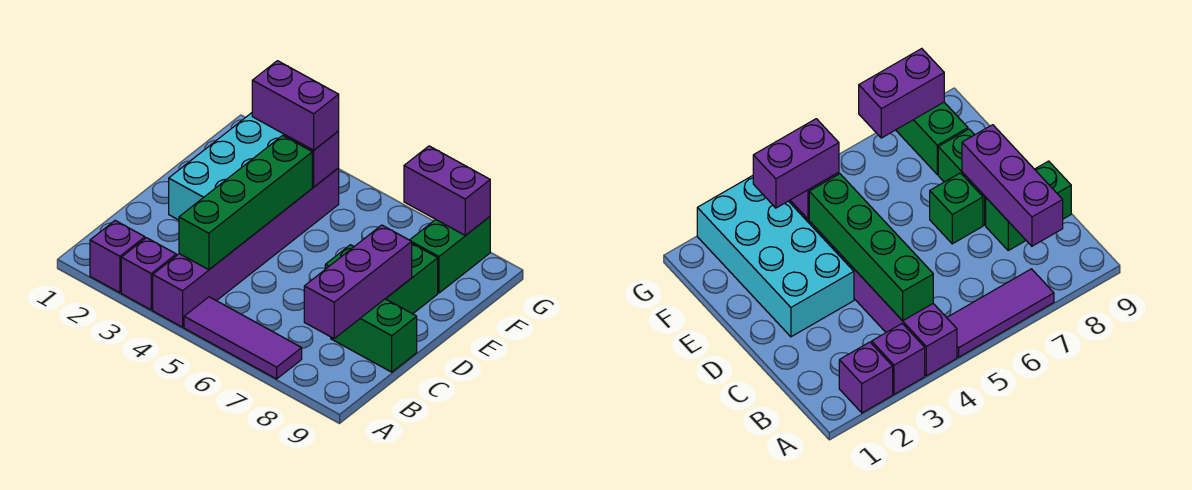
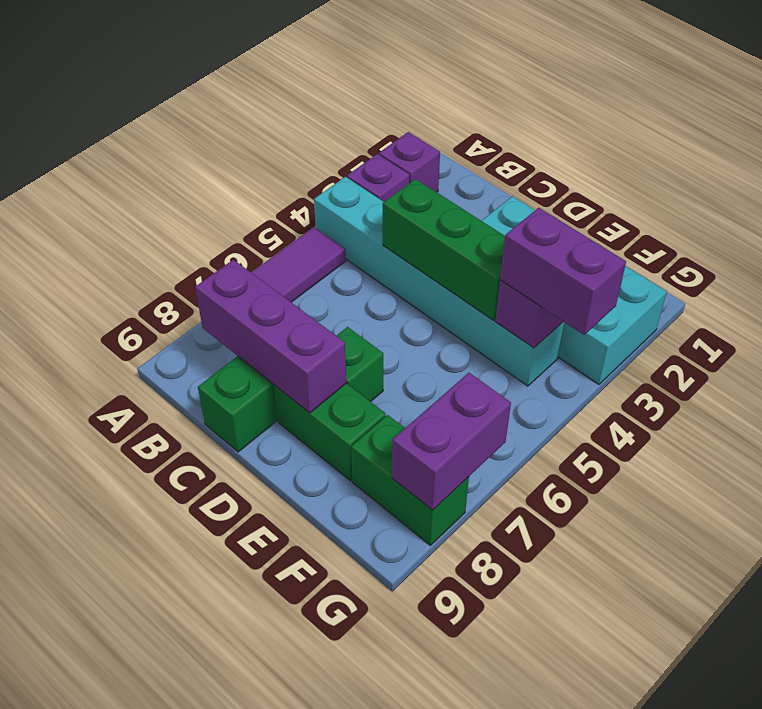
purple 1x6 brick [153,168,339,327] -> cyan 1x6 brick [314,177,564,386]
green 1x4 brick [179,136,312,270] -> green 1x3 brick [383,179,505,320]
purple 1x2 brick [252,61,339,150] -> purple 1x2 brick turned to [500,208,626,335]

